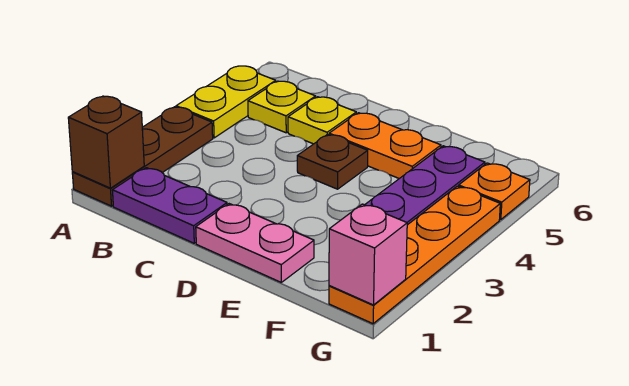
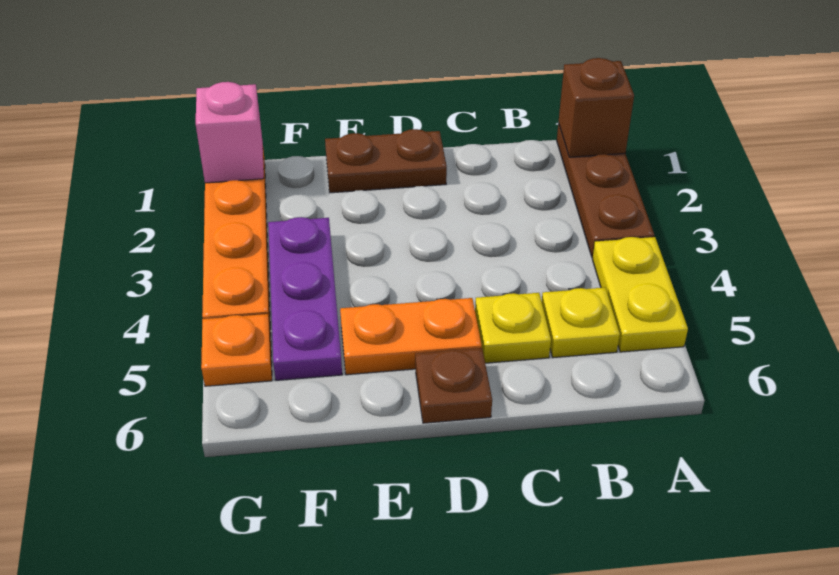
purple 1x2 plate [112,168,227,243] -> none
pink 1x2 plate [196,204,314,282] -> brown 1x2 plate [325,129,447,193]
brown 1x1 plate [297,134,368,189] -> brown 1x1 plate moved to [415,348,492,423]

